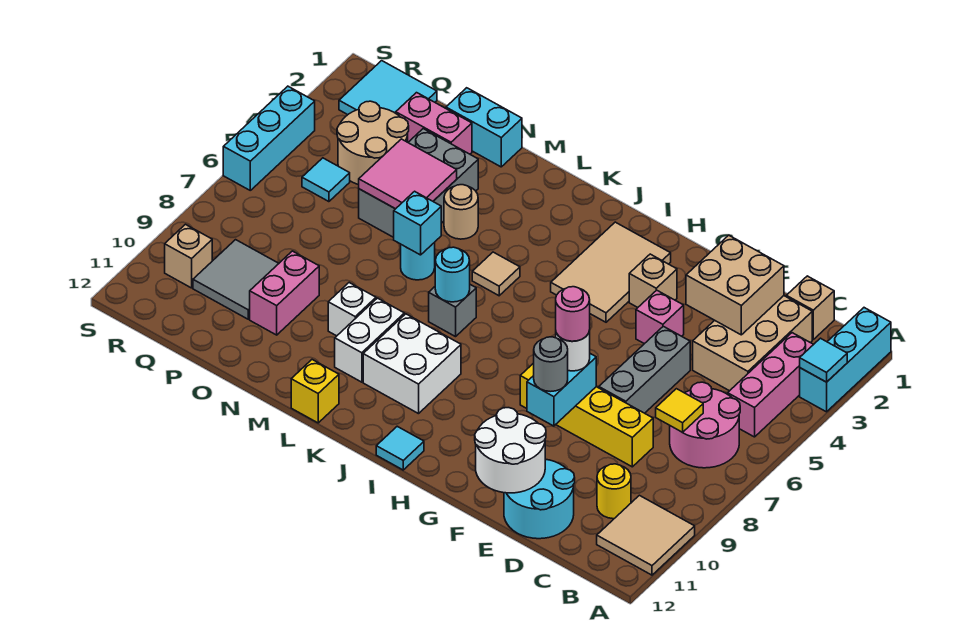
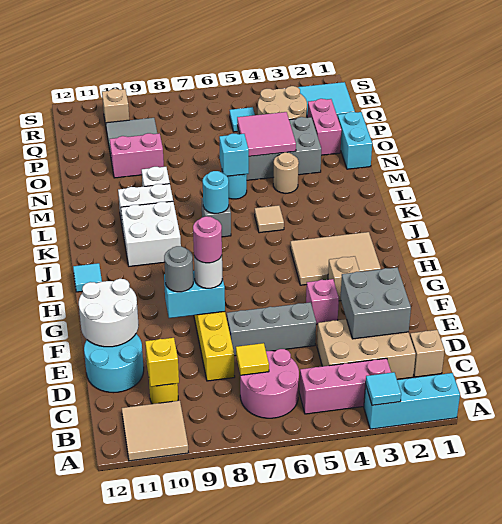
tan 2x2 brick [686,235,784,335] -> grey 2x2 brick [341,268,411,339]
yellow 1x1 brick [291,360,339,423] -> yellow 1x1 brick moved to [145,338,179,387]
cyan 1x3 brick [223,86,315,190] -> none

